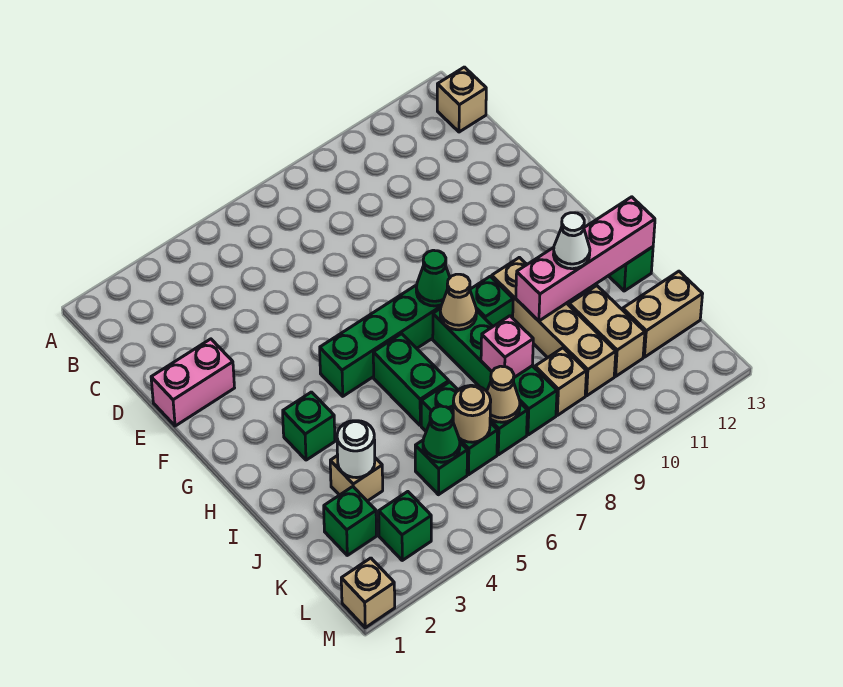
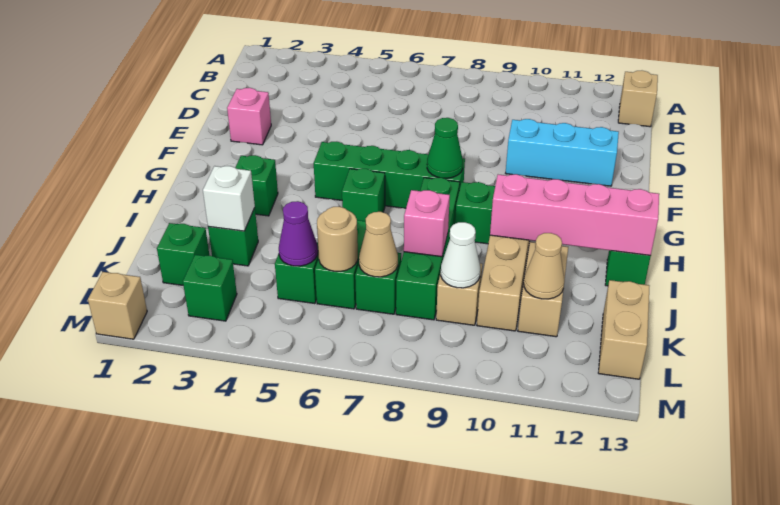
pink 1x2 brick [151,339,234,426] -> pink 1x1 brick [227,88,271,145]
none -> cyan 1x3 brick [506,119,619,186]
green 1x2 brick [373,334,449,425] -> green 1x1 brick [342,169,385,221]
tan 1x1 cone [440,274,477,330] -> tan 1x1 cone moved to [524,233,565,299]
white 1x1 cone [553,213,590,269] -> white 1x1 cone moved to [441,222,480,288]
tan 1x1 brick [330,456,383,501] -> green 1x1 brick [208,208,258,266]
white 1x1 round brick [337,421,375,478] -> white 1x1 brick [203,166,255,231]
green 1x1 cone [423,406,460,462] -> purple 1x1 cone [279,201,318,266]
tan 1x2 brick [623,271,702,357] -> tan 1x2 brick turned to [598,280,649,379]

